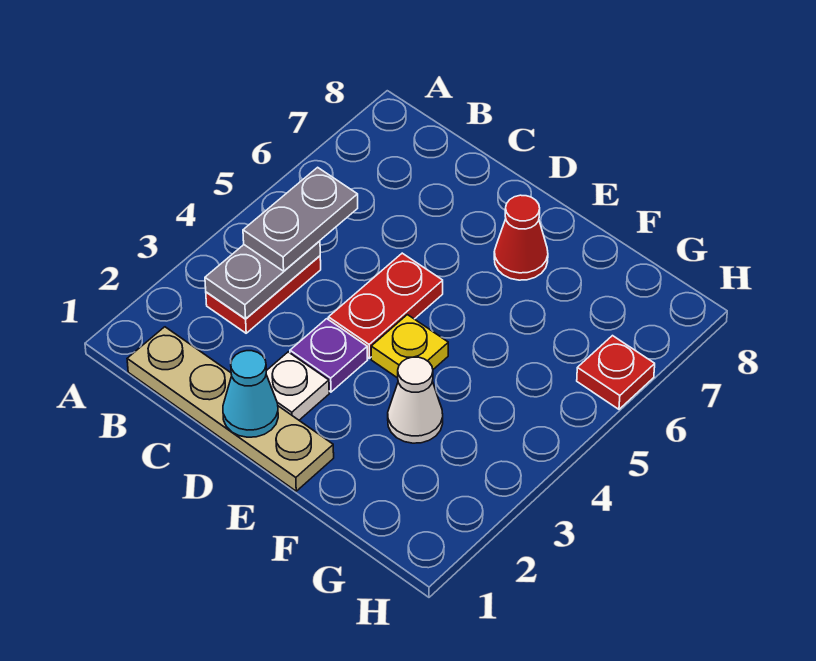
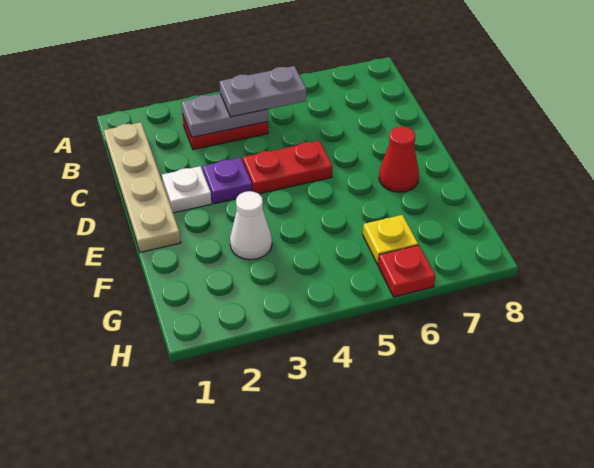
cyan 1x1 cone [223,351,278,437] -> none
yellow 1x1 plate [371,315,448,378] -> yellow 1x1 plate moved to [363,215,418,264]

